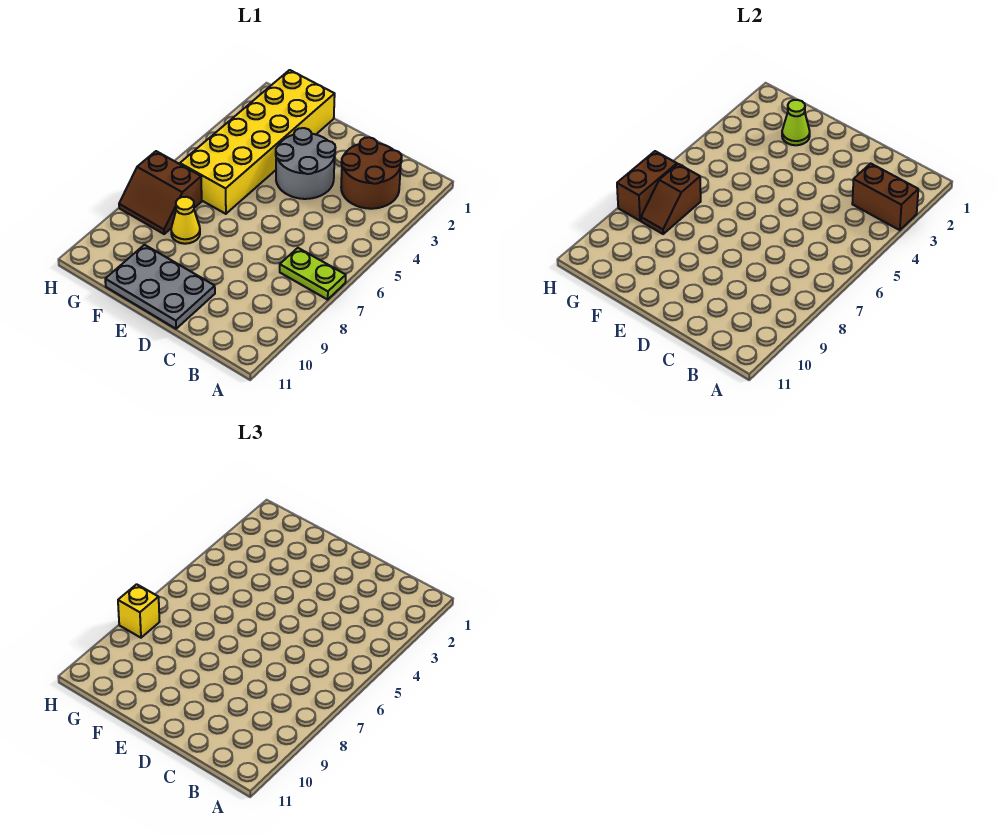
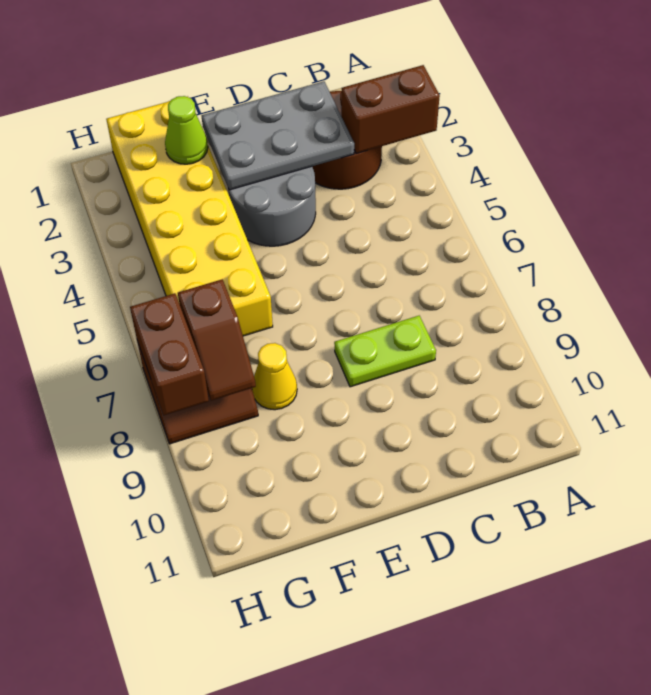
lime 1x2 plate [280,248,346,300] -> lime 1x2 plate moved to [334,316,436,387]
grey 2x3 plate [105,245,215,329] -> grey 2x3 plate moved to [201,81,354,190]
yellow 1x1 brick [118,584,160,638] -> none

